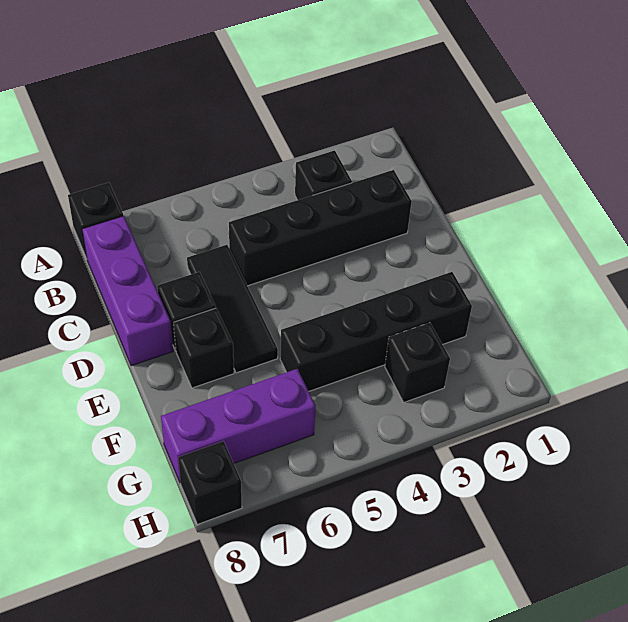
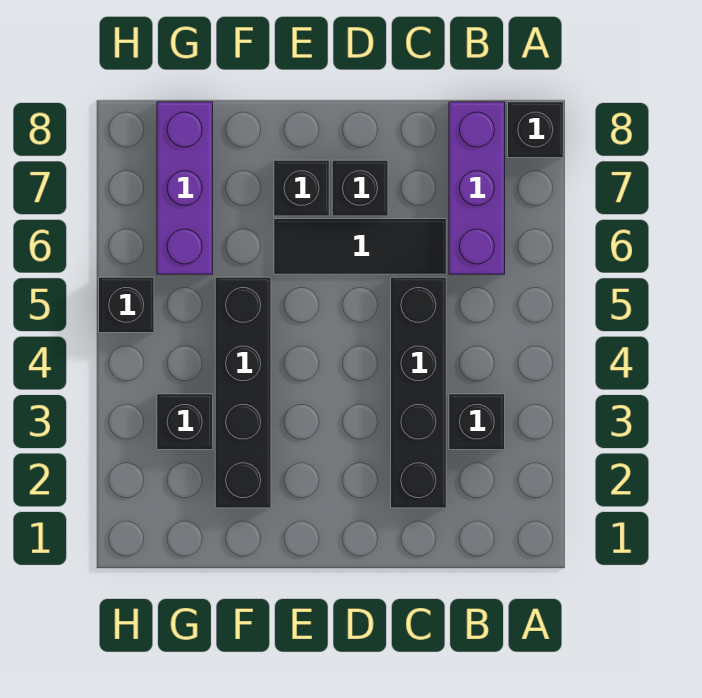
purple 1x3 brick [82,216,173,366] -> purple 1x3 brick turned to [449,102,505,274]
black 1x1 brick [178,441,242,524] -> black 1x1 brick moved to [99,277,154,333]

